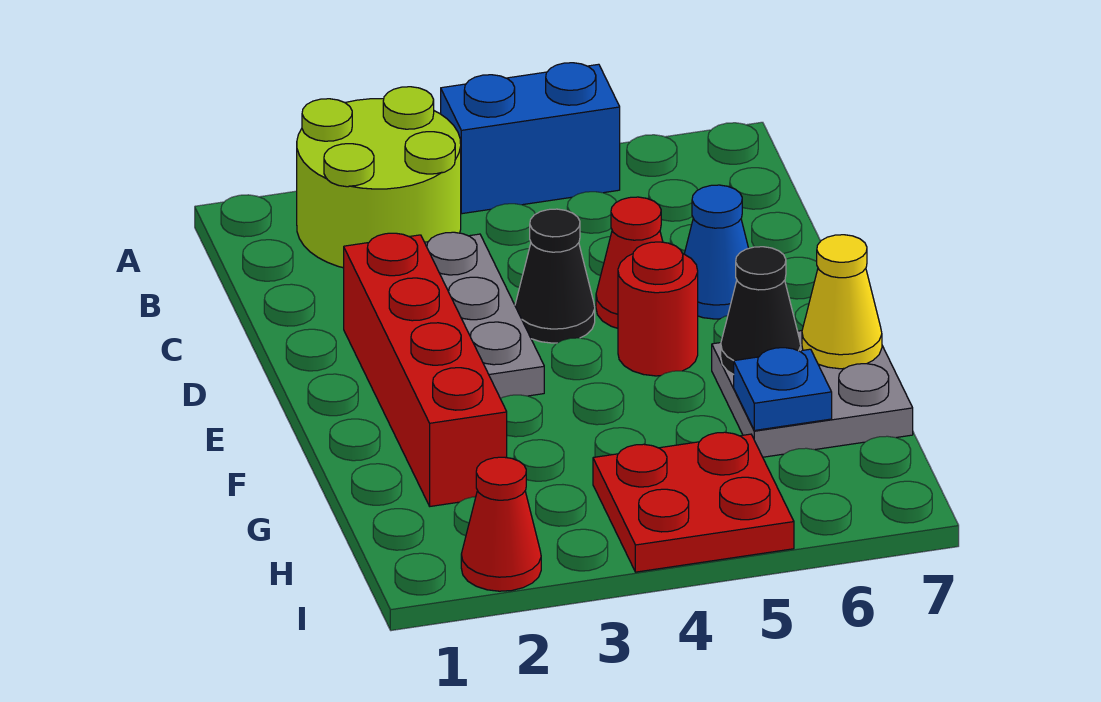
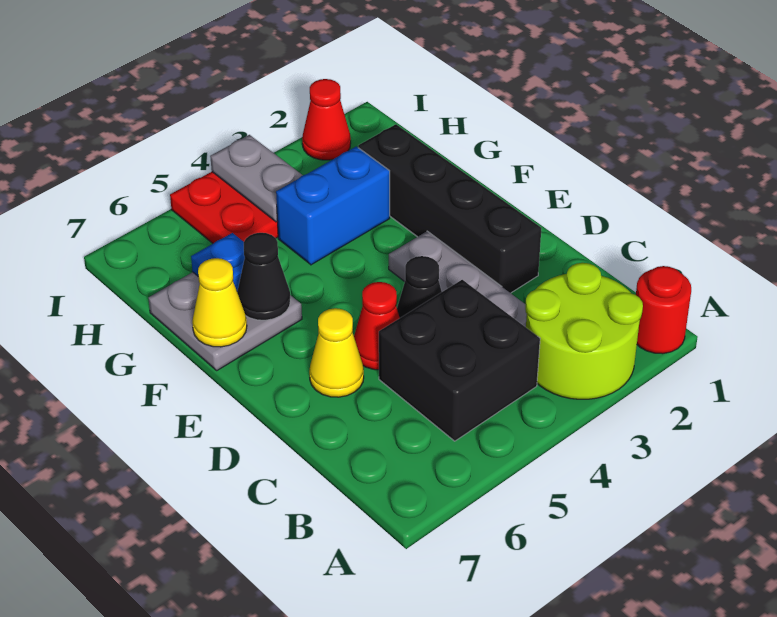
blue 1x2 brick [441,63,620,214] -> blue 1x2 brick moved to [276,146,390,265]
none -> black 2x2 brick [379,280,540,441]
red 1x4 brick [344,233,507,506] -> black 1x4 brick [358,124,541,293]
blue 1x1 cone [684,185,749,319] -> yellow 1x1 cone [309,308,364,397]
red 1x1 round brick [618,242,698,376] -> red 1x1 round brick moved to [636,266,691,354]
none -> grey 1x2 plate [210,135,303,222]

